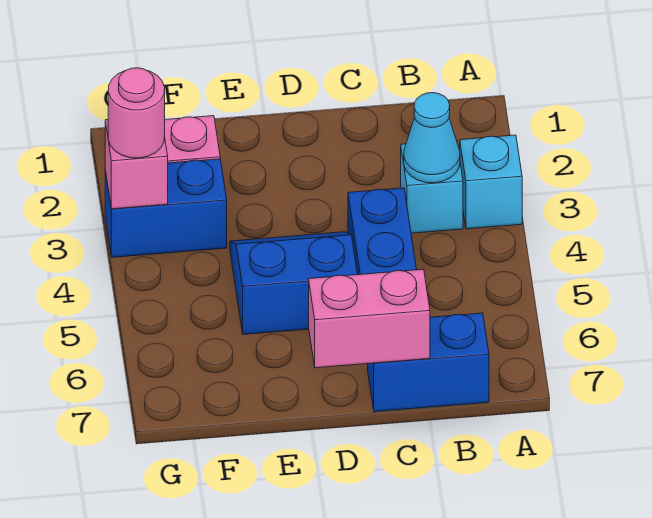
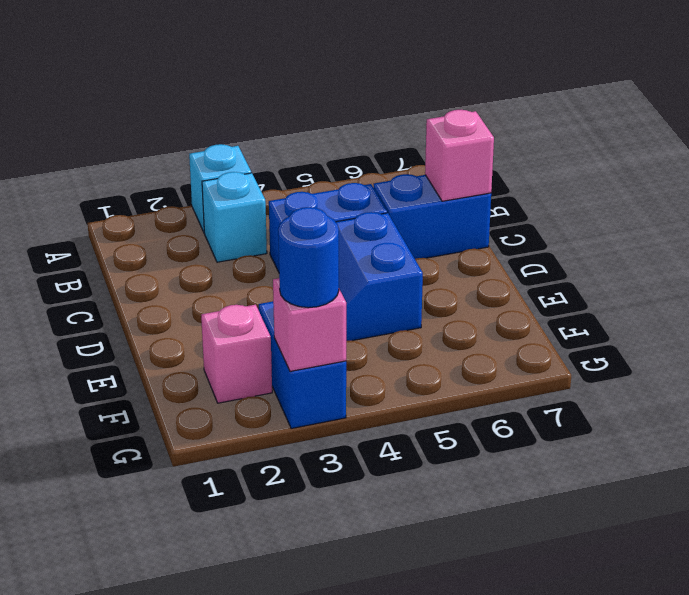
cyan 1x1 cone [404,93,460,183] -> none
blue 1x2 brick [368,313,489,412] -> blue 1x2 brick turned to [374,174,491,259]
pink 1x2 brick [309,269,430,368] -> pink 1x1 brick [425,110,494,201]
pink 1x1 round brick [108,68,165,158] -> blue 1x1 round brick [278,207,339,308]

